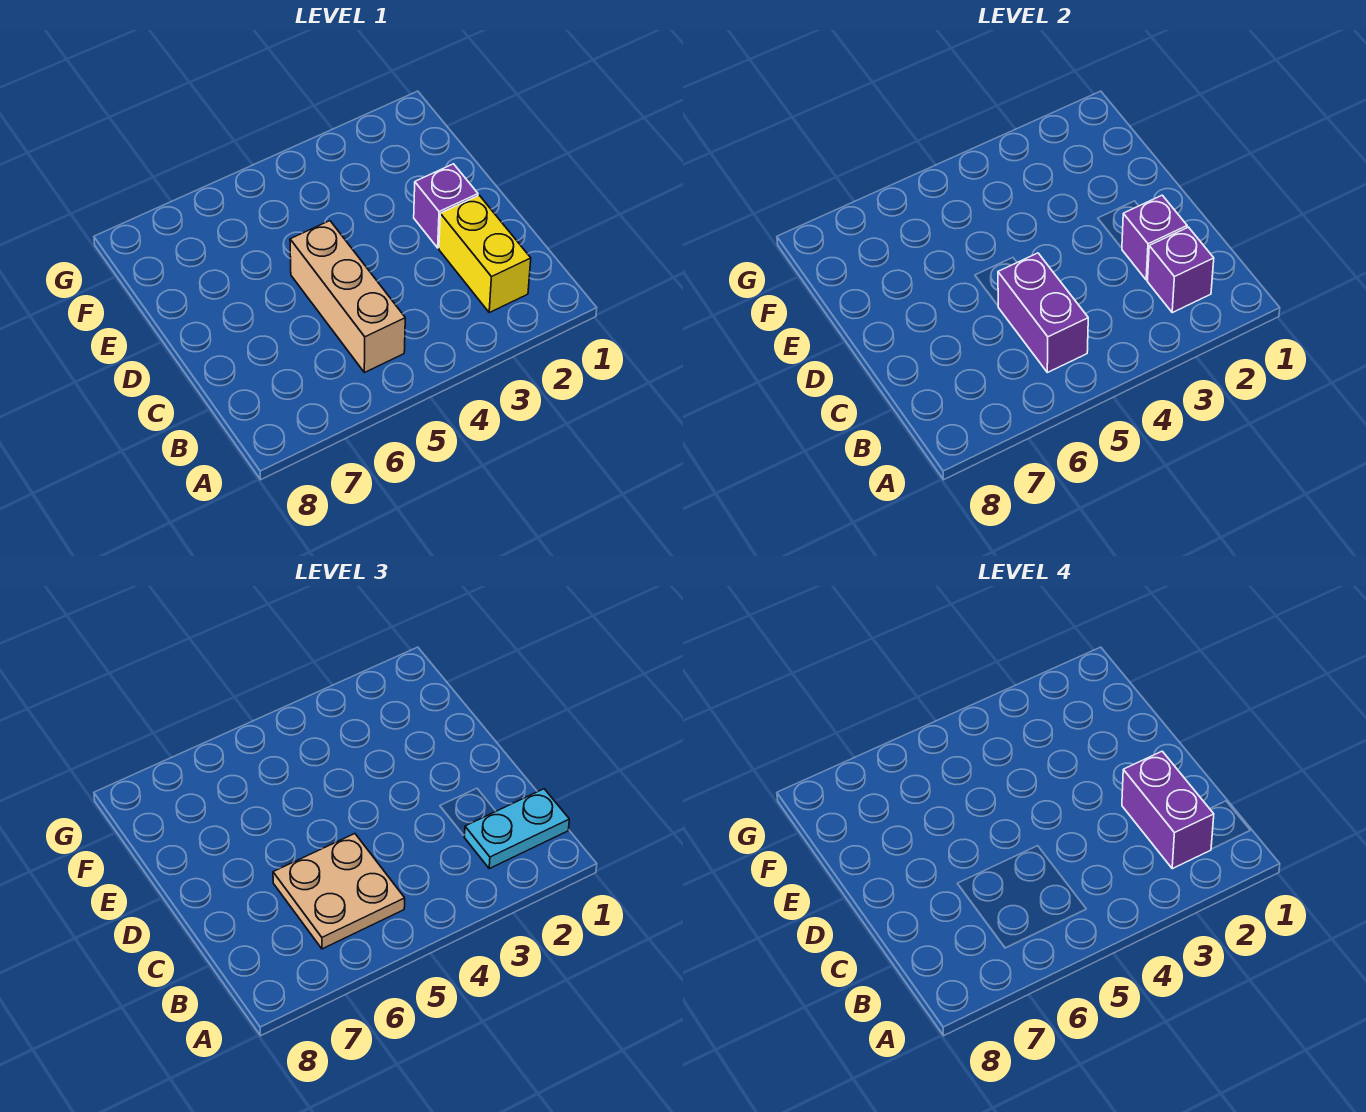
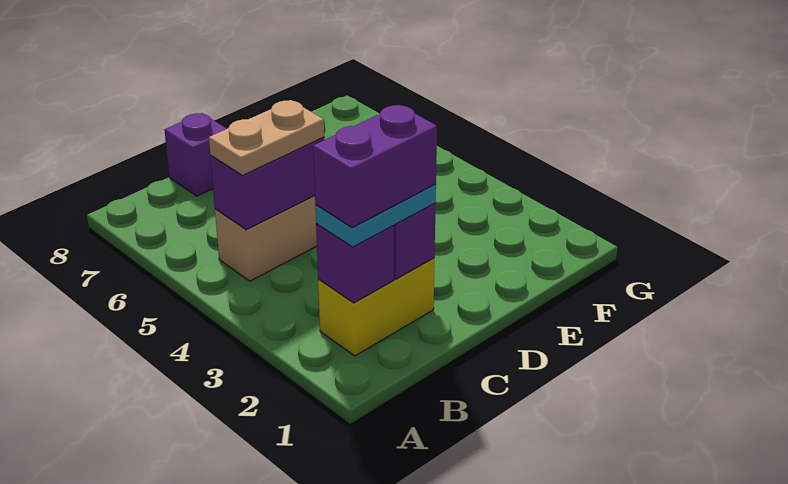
cyan 1x2 plate [464,789,569,869] -> cyan 1x2 plate turned to [315,184,436,247]
tan 2x2 plate [273,834,405,949] -> tan 1x2 plate [209,100,324,176]
purple 1x1 brick [414,164,478,248] -> purple 1x1 brick moved to [164,113,227,196]

